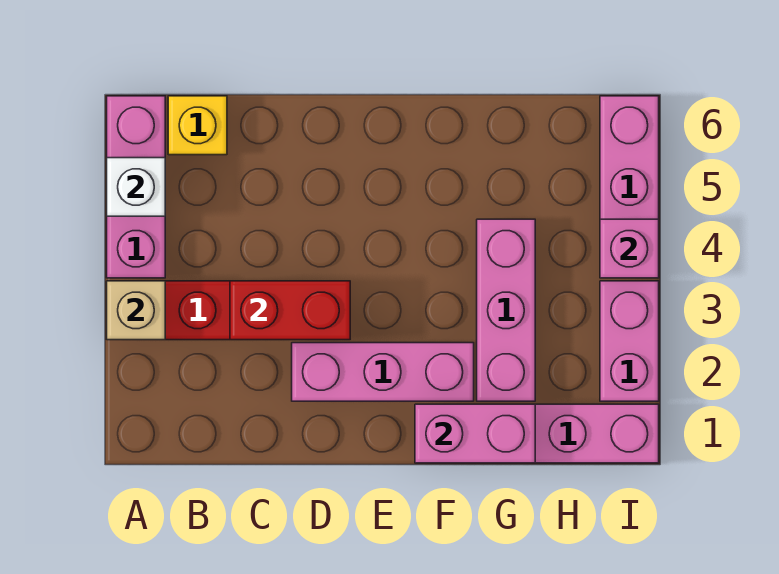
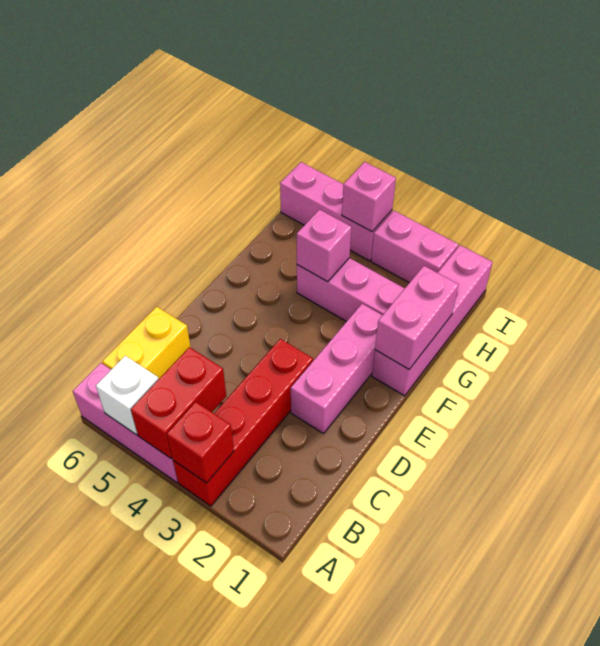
tan 1x1 brick [107,281,165,340] -> red 1x1 brick [167,402,234,483]
yellow 1x1 brick [168,96,227,155] -> yellow 1x2 brick [102,307,191,379]
red 1x2 brick [230,281,350,340] -> red 1x2 brick moved to [131,347,226,458]
none -> pink 1x1 brick [297,210,351,282]

